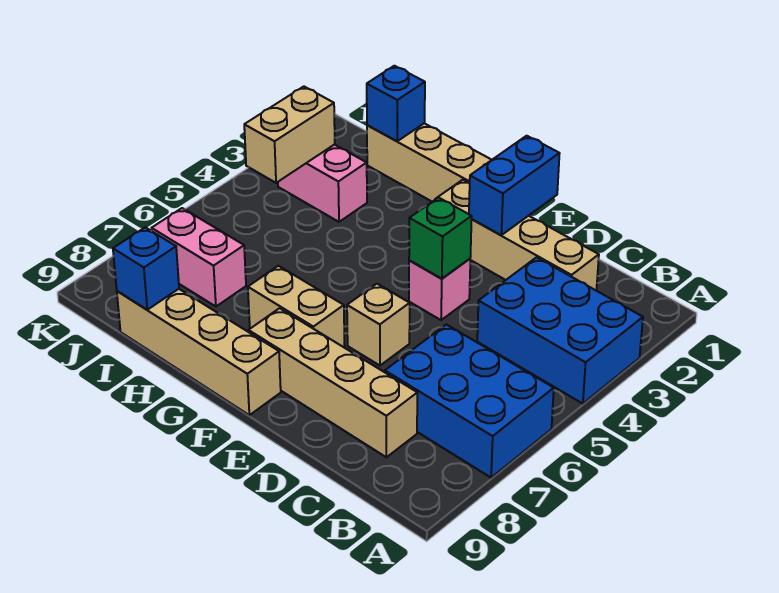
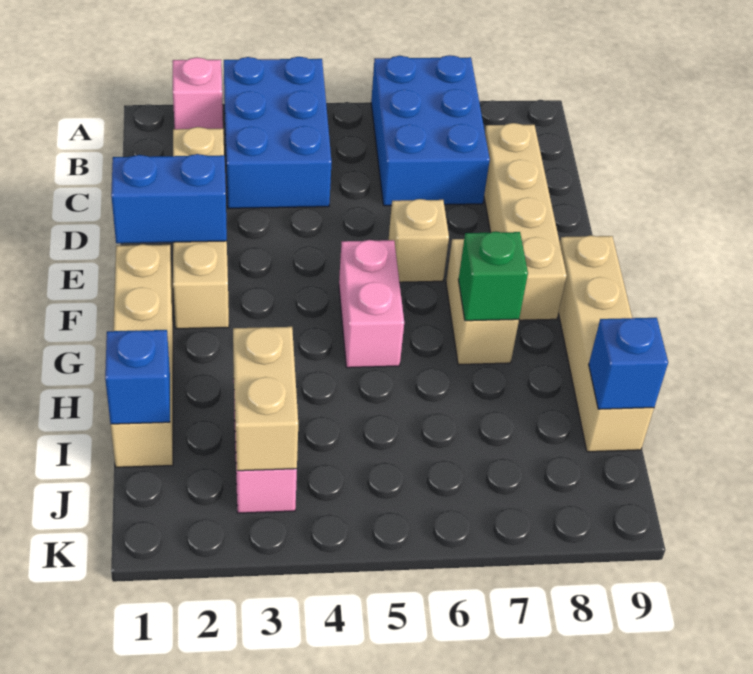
pink 1x1 brick [409,259,470,320] -> pink 1x1 brick moved to [173,57,223,129]
green 1x1 brick [409,198,472,279] -> green 1x1 brick moved to [458,231,528,321]
pink 1x2 brick [152,208,246,306] -> pink 1x2 brick moved to [339,240,404,368]
tan 1x2 brick [244,87,335,183] -> tan 1x2 brick turned to [233,327,298,471]

